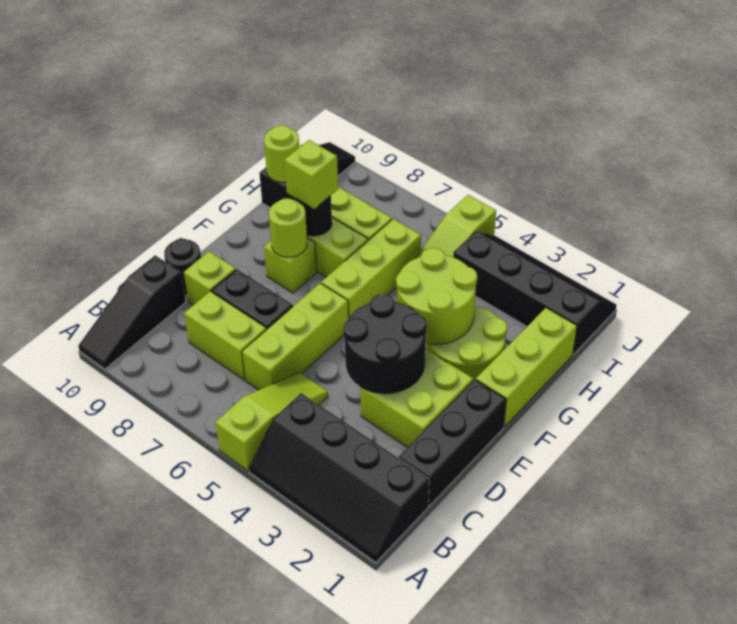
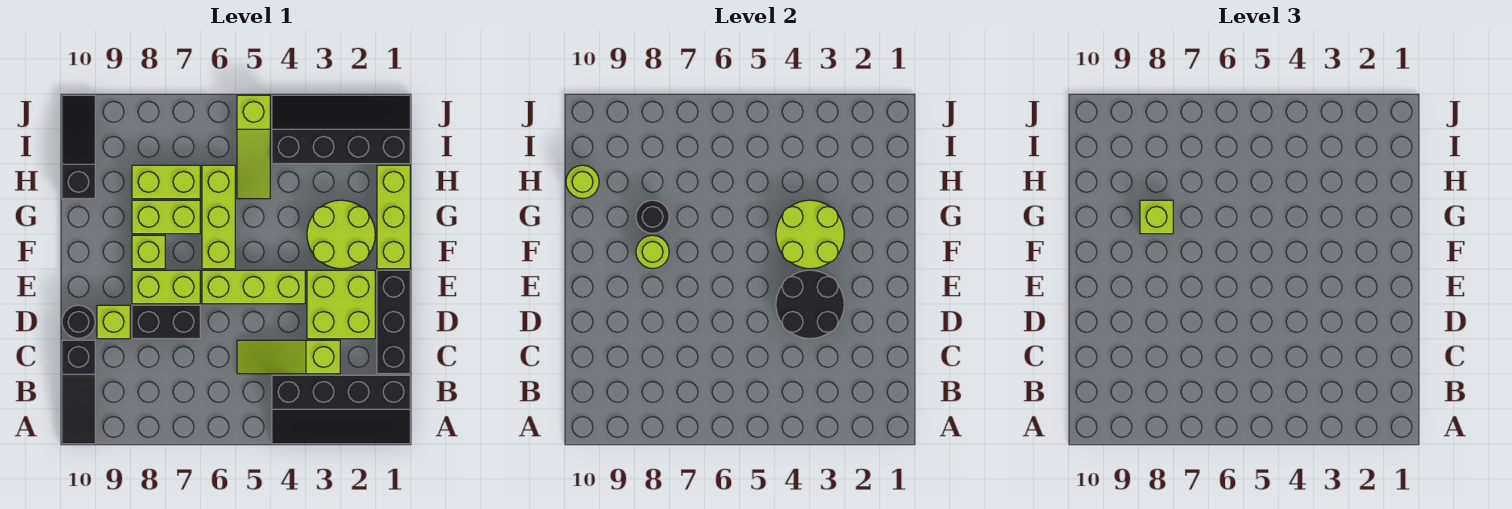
lime 1x3 slope [215,373,328,471] -> lime 1x3 slope turned to [237,340,340,374]
lime 1x3 brick [242,283,349,390] -> lime 1x3 brick turned to [202,270,305,304]
lime 1x2 brick [184,291,267,380] -> lime 1x2 brick moved to [132,270,200,304]

